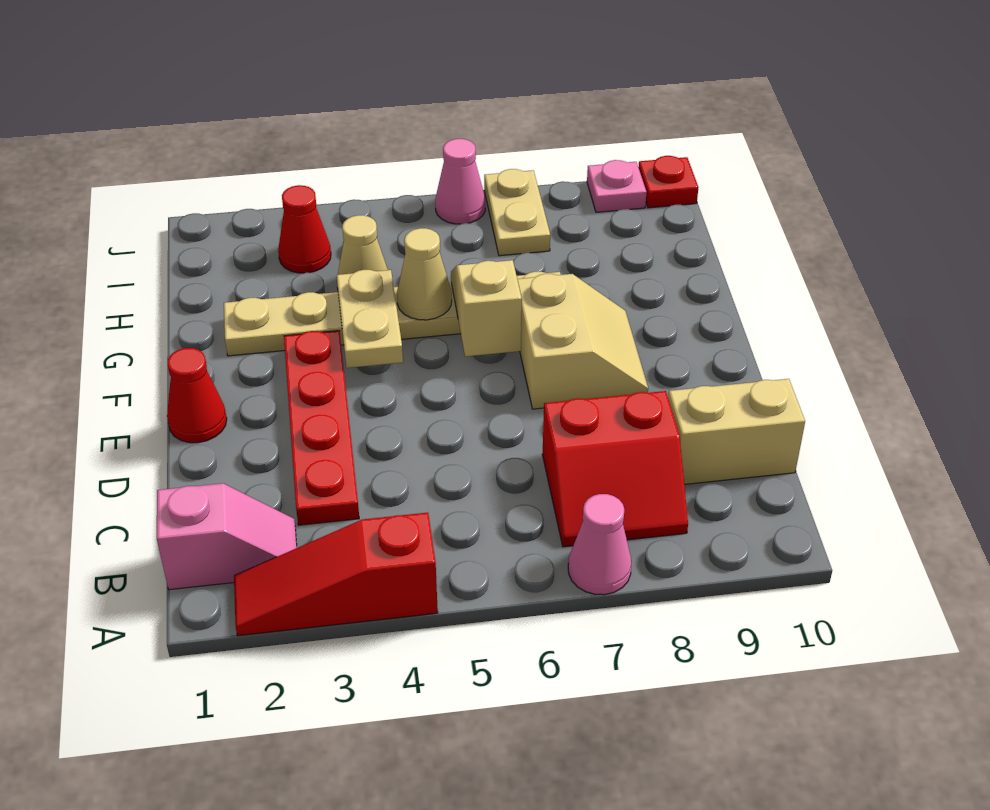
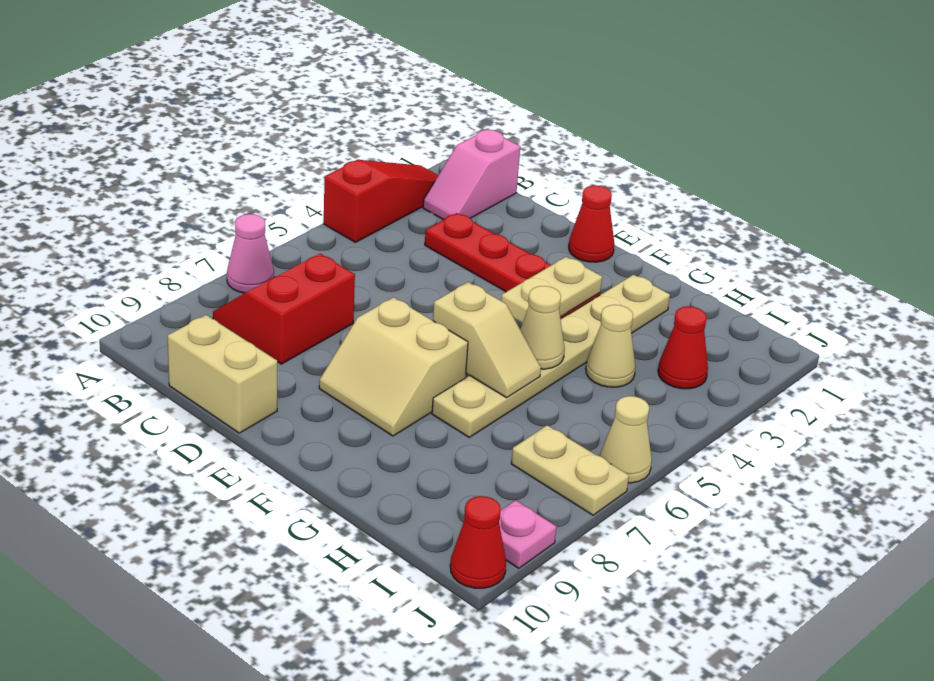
tan 1x2 brick [668,379,805,484] -> tan 1x2 brick turned to [168,315,277,433]
tan 1x2 plate [337,270,403,368] -> tan 1x2 plate turned to [501,257,602,323]
pink 1x1 cone [435,139,485,224] -> tan 1x1 cone [600,396,652,483]
red 1x1 plate [638,156,698,208] -> red 1x1 cone [450,496,506,588]

